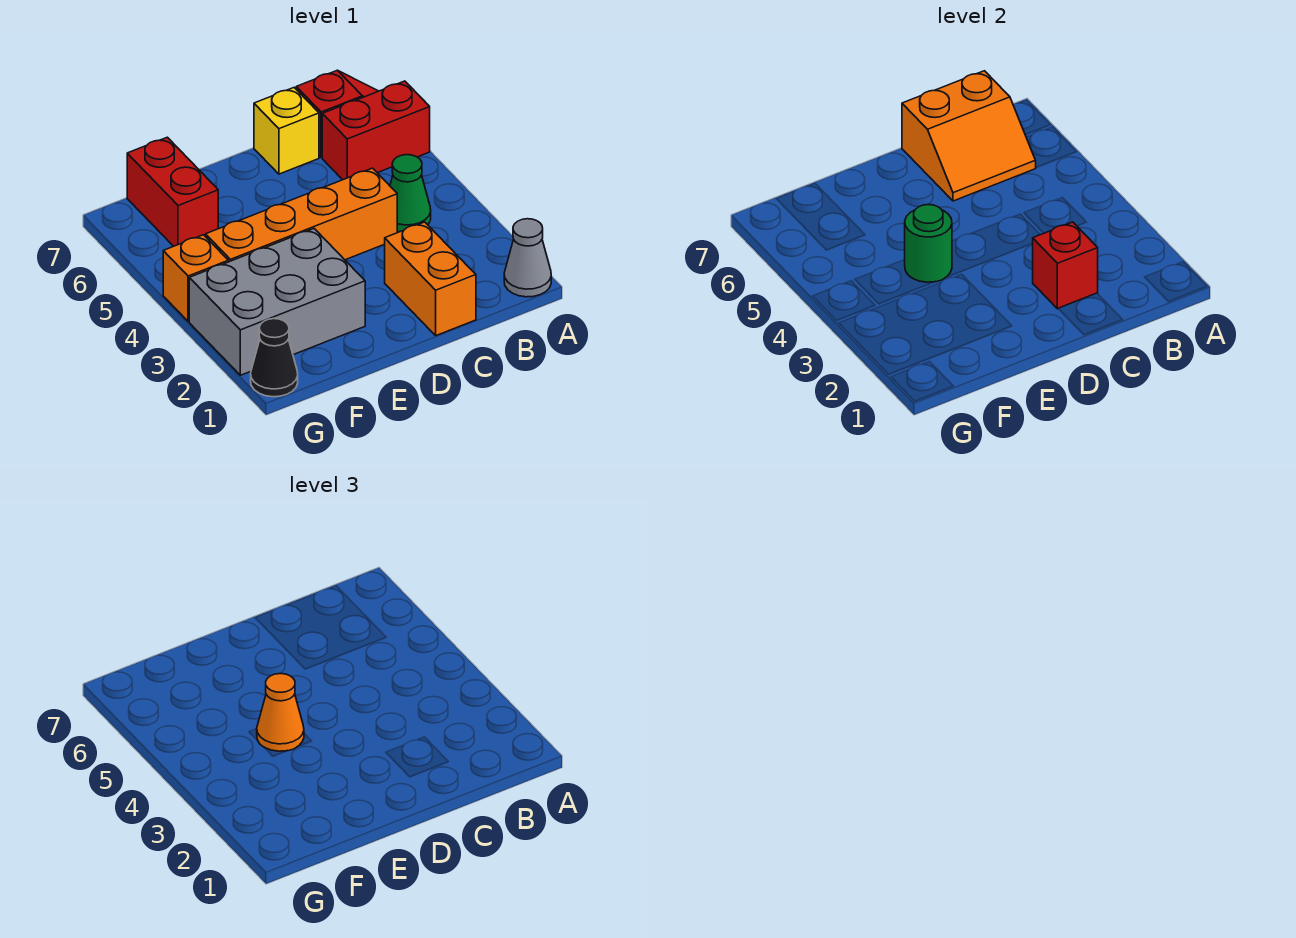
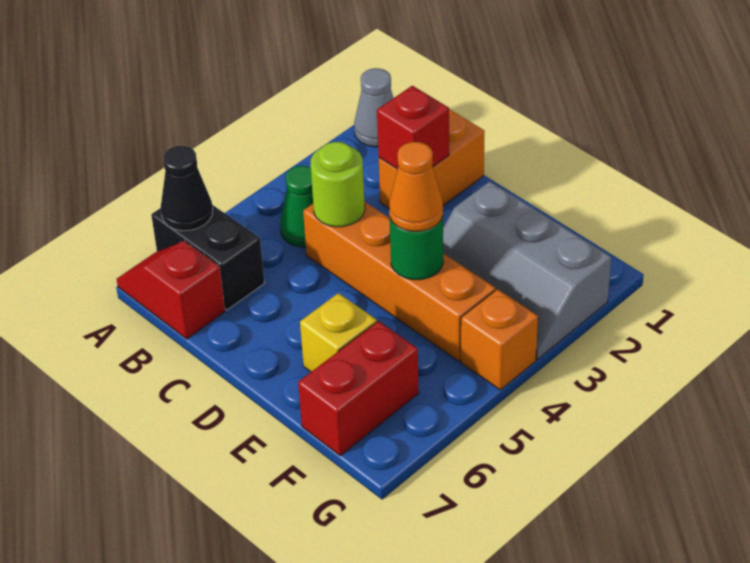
red 1x2 brick [322,81,430,180] -> black 1x2 brick [151,205,264,310]
orange 2x2 slope [902,71,1036,201] -> none
none -> lime 1x1 round brick [311,142,365,227]
yellow 1x1 brick [254,88,319,174] -> yellow 1x1 brick moved to [300,293,377,372]
grey 2x3 brick [189,229,365,375] -> grey 2x3 slope [443,181,611,359]
black 1x1 cone [251,319,298,397] -> black 1x1 cone moved to [161,146,213,231]

